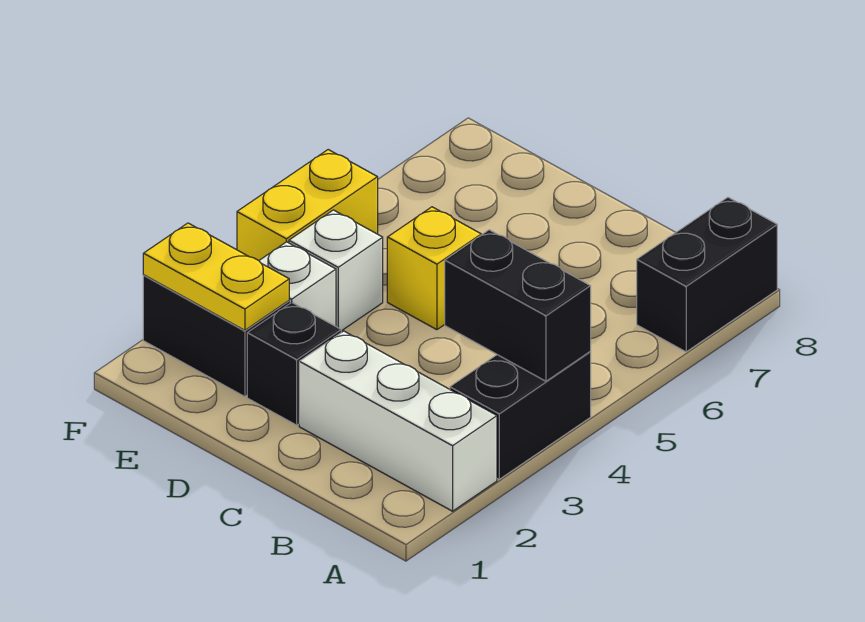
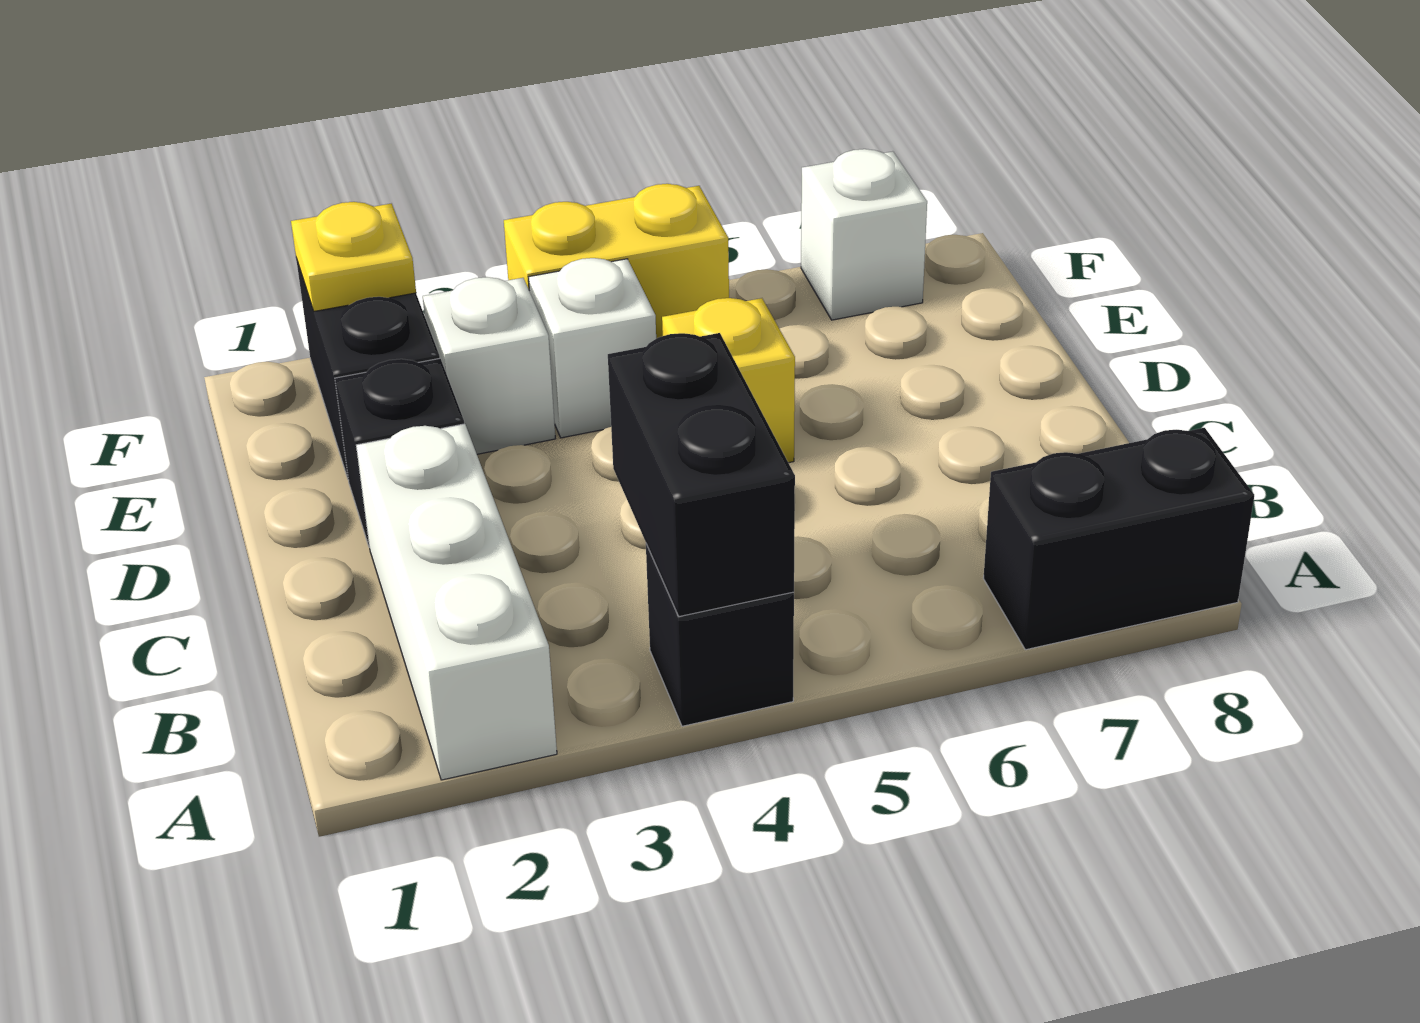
black 1x2 brick [450,352,591,479] -> black 1x1 brick [646,544,794,726]
yellow 1x2 plate [143,223,289,330] -> yellow 1x1 plate [291,202,416,311]
none -> white 1x1 brick [801,149,927,320]

